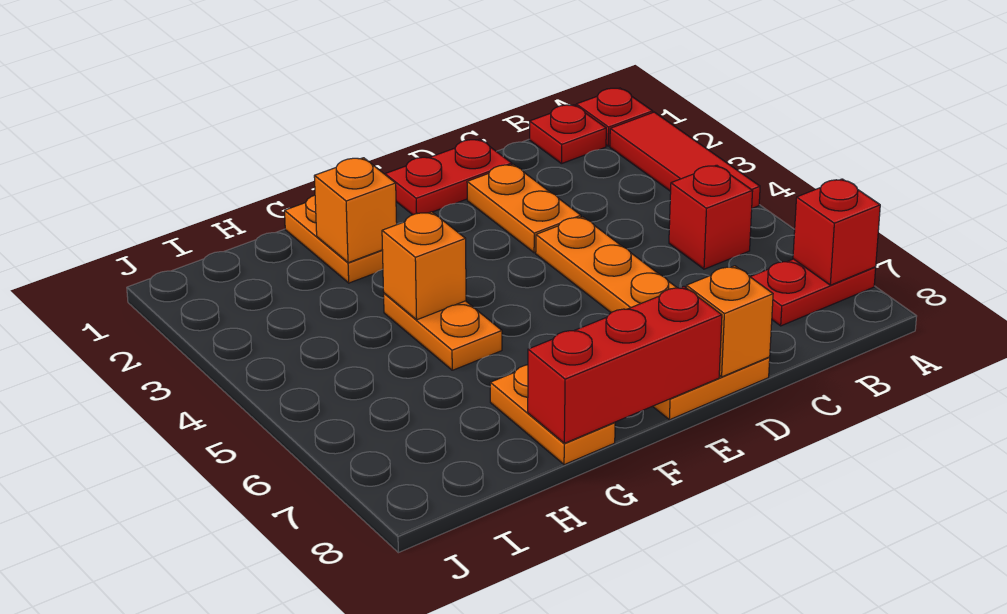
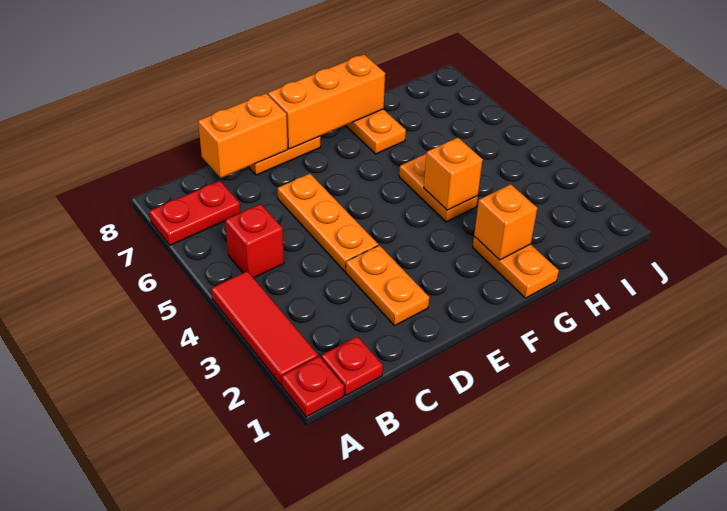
red 1x1 brick [793,179,880,285] -> none
red 1x2 plate [385,139,512,215] -> none
orange 1x1 brick [686,266,773,377] -> orange 1x2 brick [198,94,288,178]
red 1x3 brick [528,286,722,443] -> orange 1x3 brick [268,54,385,149]

